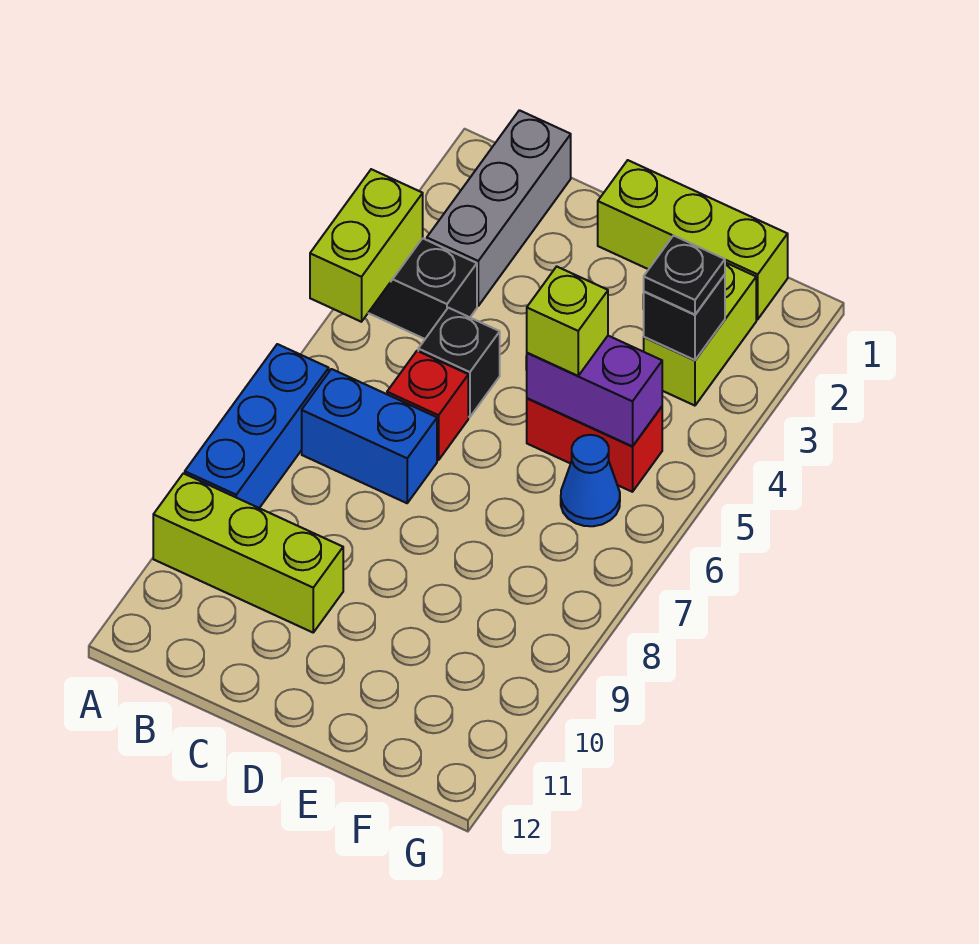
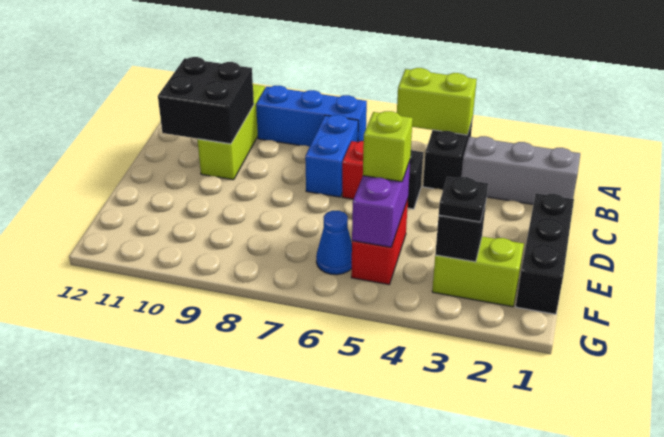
none -> black 2x2 brick [158,57,254,144]
lime 1x3 brick [598,160,788,319] -> black 1x3 brick [516,193,574,314]

